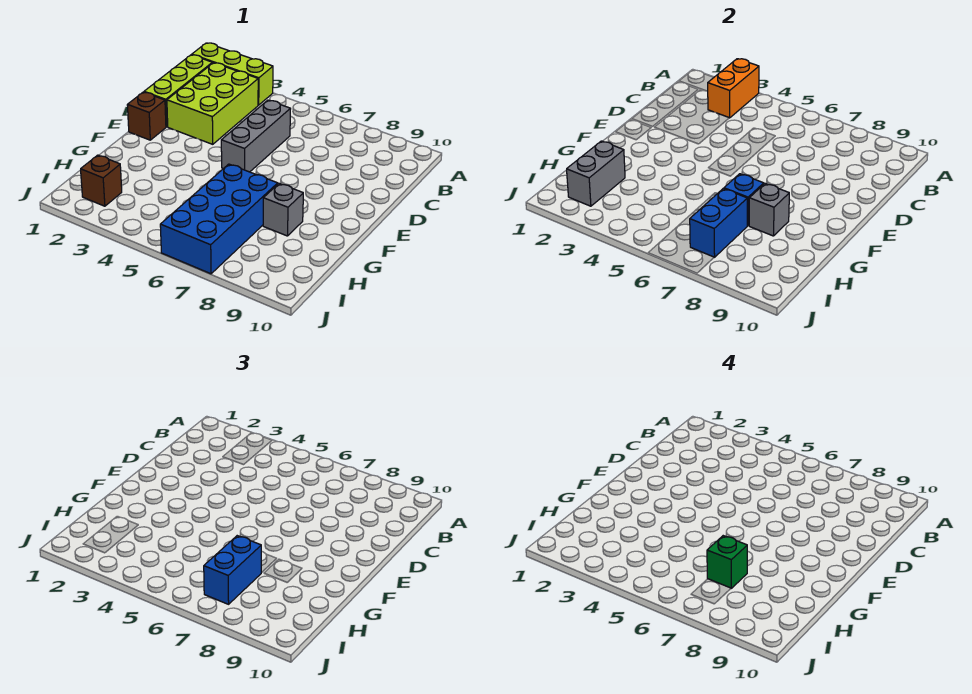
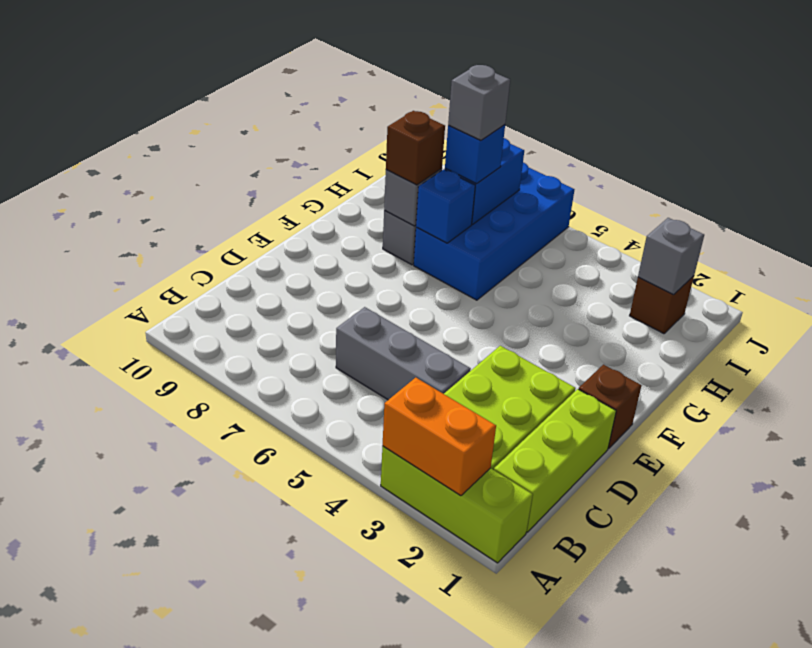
orange 1x2 brick [708,59,759,118] -> orange 1x2 brick turned to [383,378,496,496]
grey 1x3 brick [221,100,290,172] -> grey 1x3 brick turned to [336,307,471,400]
none -> brown 1x1 brick [386,111,445,185]
grey 1x2 brick [567,141,625,206] -> grey 1x1 brick [638,218,704,295]
blue 1x2 brick [204,536,261,604] -> blue 1x1 brick [445,125,505,184]
green 1x1 brick [707,536,747,588] -> grey 1x1 brick [448,65,510,140]

